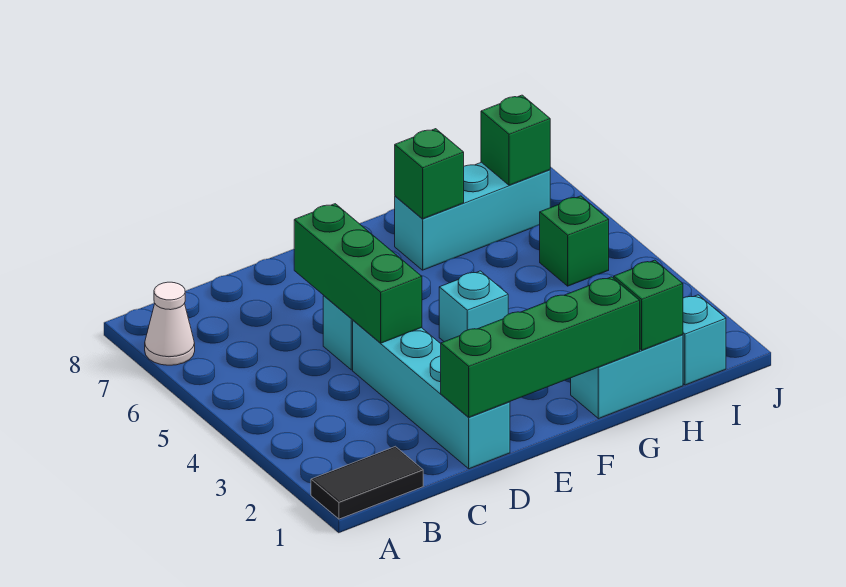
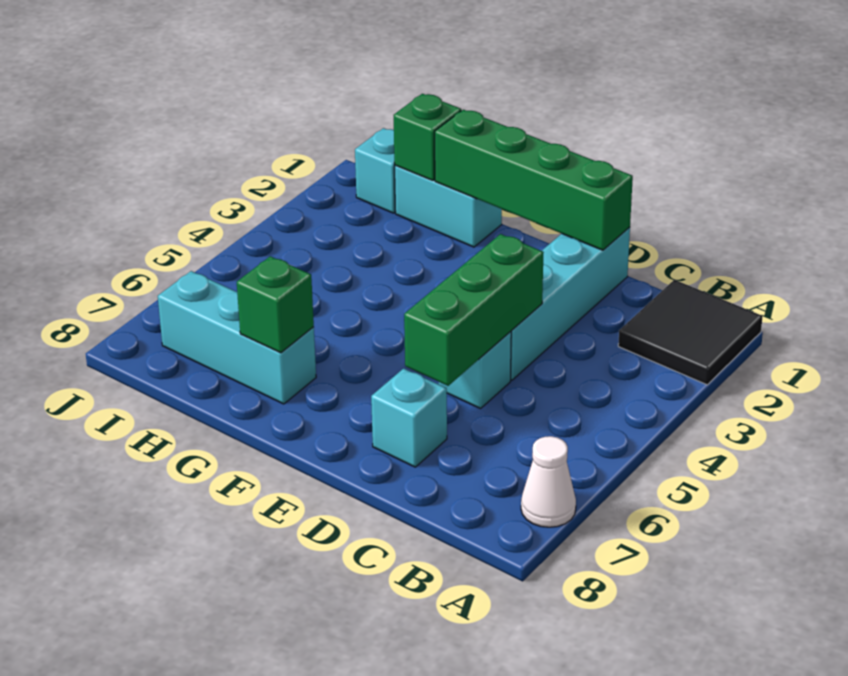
black 1x2 tile [311,446,423,519] -> black 2x2 tile [618,280,763,385]
cyan 1x1 brick [439,271,508,342] -> cyan 1x1 brick moved to [371,368,447,467]
green 1x1 brick [540,196,609,286] -> none
green 1x1 brick [481,95,550,185] -> none

